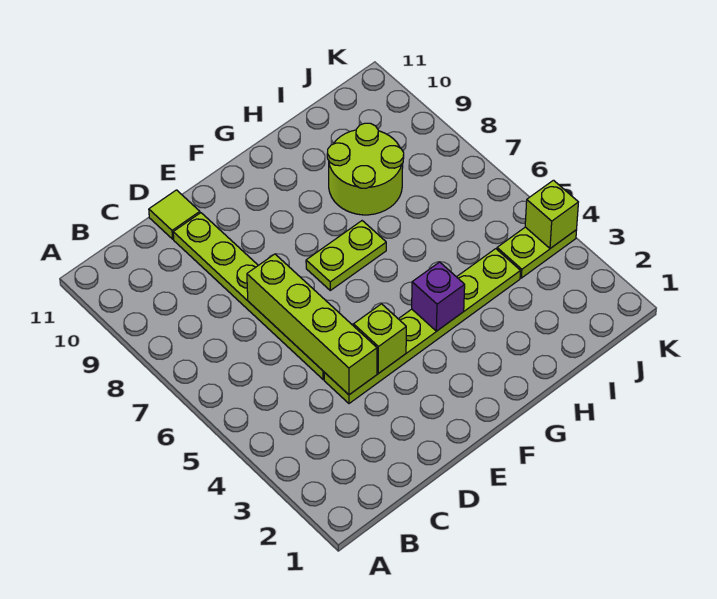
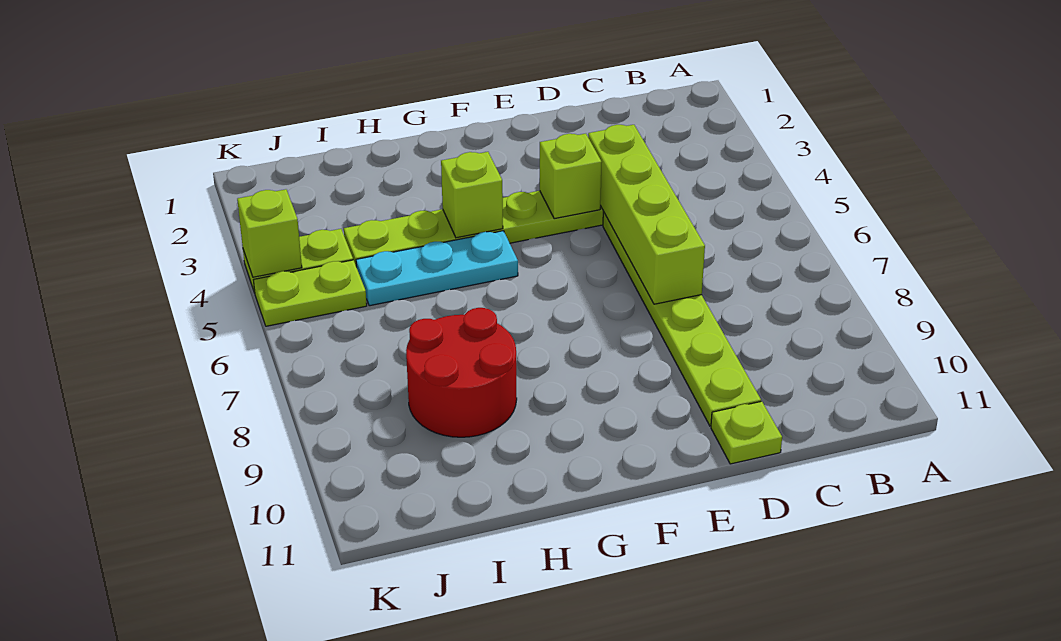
lime 1x1 tile [149,190,200,239] -> lime 1x1 plate [711,401,782,464]
lime 1x2 plate [306,221,386,290] -> lime 1x2 plate moved to [254,260,367,326]
purple 1x1 brick [412,262,465,331] -> lime 1x1 brick [441,152,503,238]
none -> cyan 1x3 plate [356,231,518,306]
lime 2x2 round brick [327,123,404,215] -> red 2x2 round brick [406,308,517,437]

